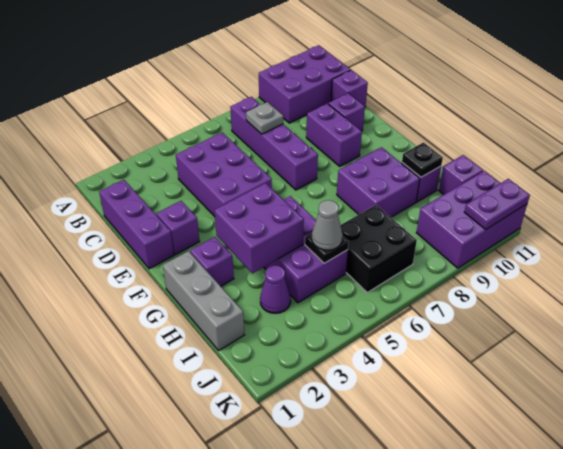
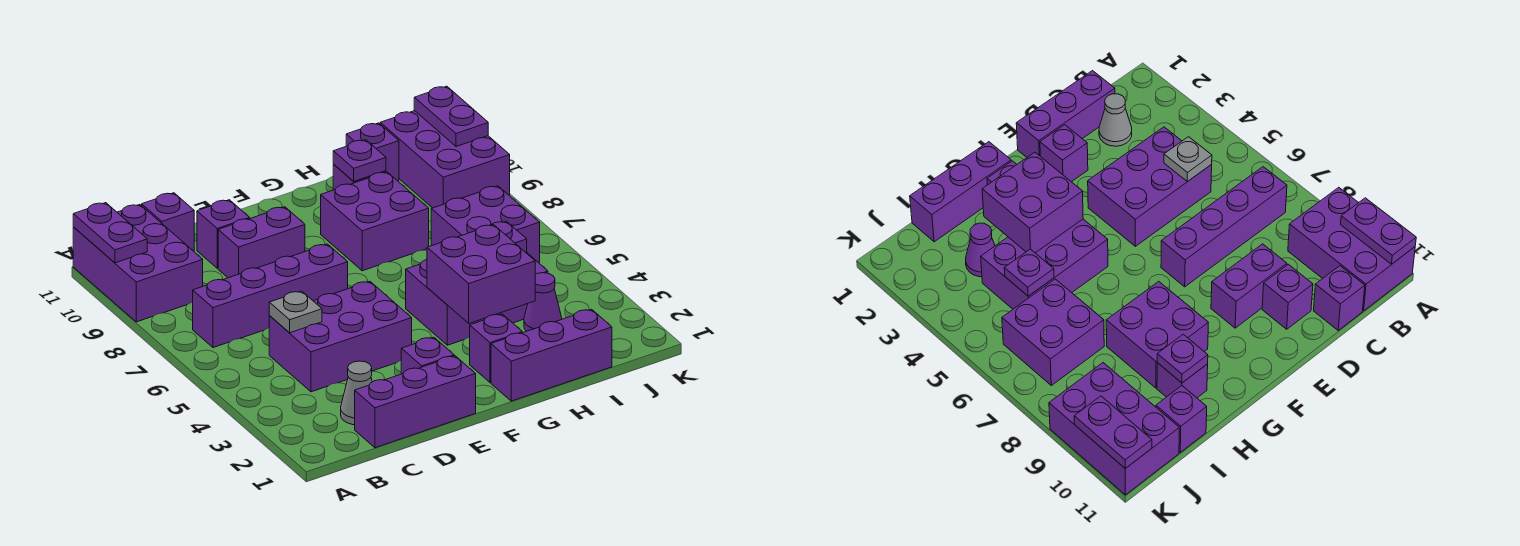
none -> purple 1x2 plate [73,203,147,263]
grey 1x1 plate [246,102,283,134] -> grey 1x1 plate moved to [269,291,322,333]
grey 1x3 brick [163,251,244,350] -> purple 1x3 brick [491,309,612,401]
black 1x1 plate [402,143,443,177] -> purple 1x1 plate [333,140,386,181]
black 1x1 plate [305,233,349,263] -> purple 1x1 plate [490,221,527,252]
grey 1x1 cone [312,200,343,250] -> grey 1x1 cone moved to [341,361,372,425]
black 2x2 brick [341,205,417,292] -> purple 2x2 brick [431,186,540,263]

